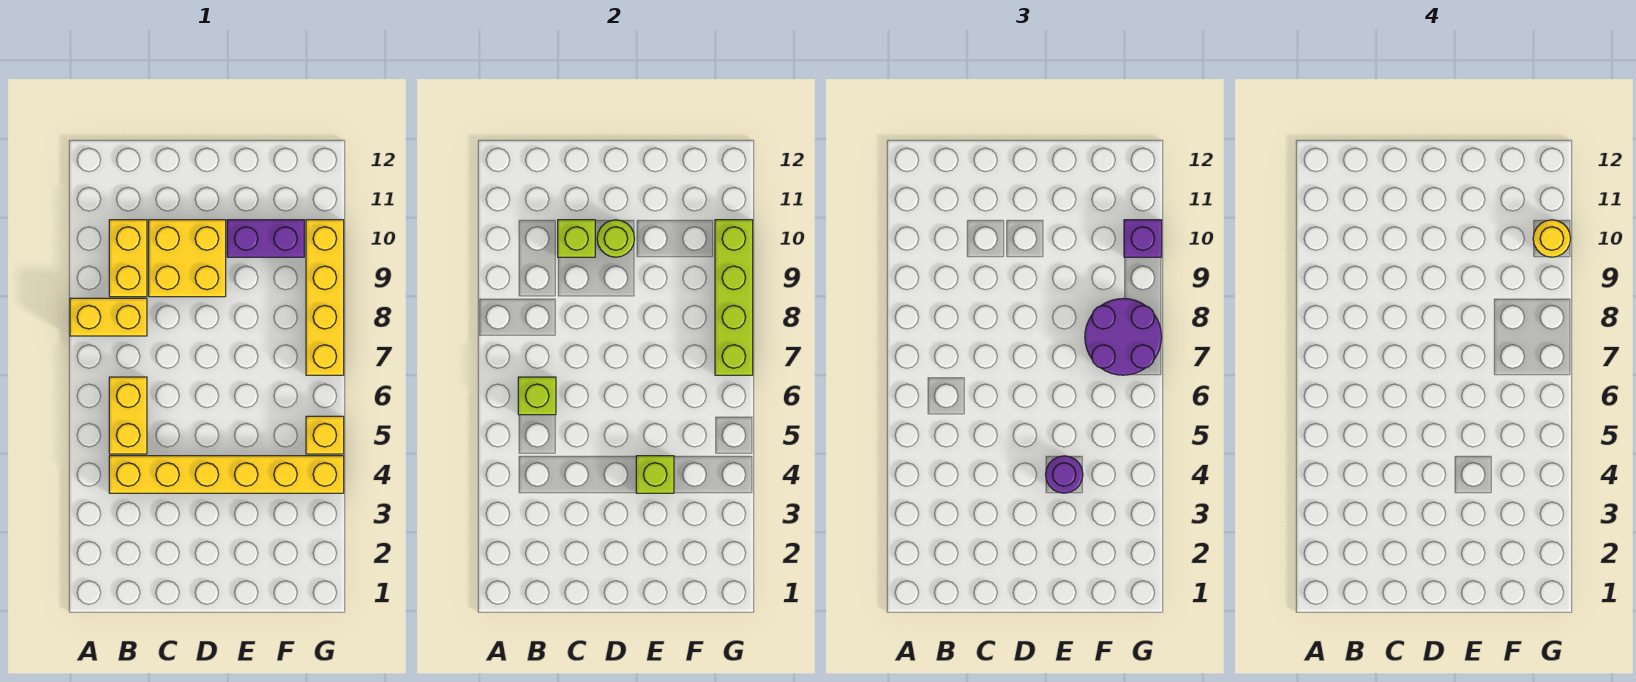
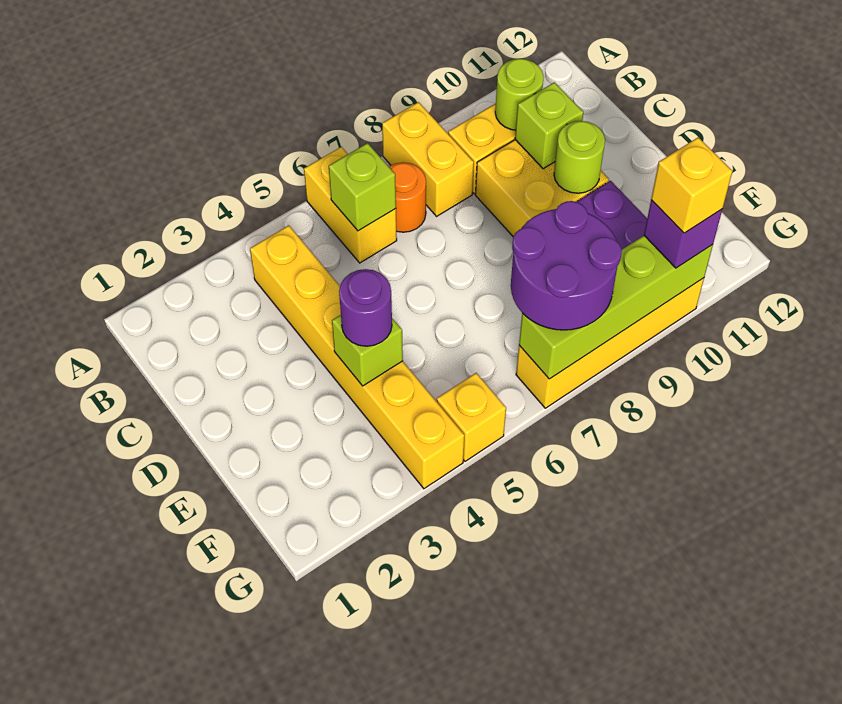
yellow 1x2 brick [109,377,147,454] -> yellow 1x2 brick turned to [304,147,397,263]
none -> orange 1x1 round brick [389,162,426,232]
none -> lime 1x1 round brick [495,59,544,130]
yellow 1x1 round brick [1533,220,1571,257] -> yellow 1x1 brick [651,137,732,233]

